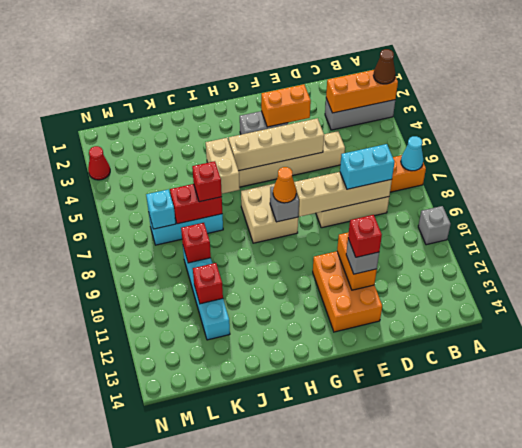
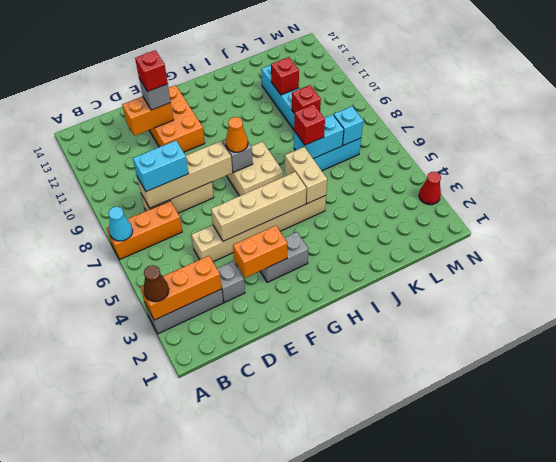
grey 1x1 brick [418,206,451,245] -> grey 1x1 brick moved to [217,261,245,303]
orange 1x2 brick [337,232,377,290] -> orange 1x2 brick turned to [122,96,174,136]
red 1x2 brick [170,184,222,224] -> cyan 1x2 brick [294,114,344,159]

